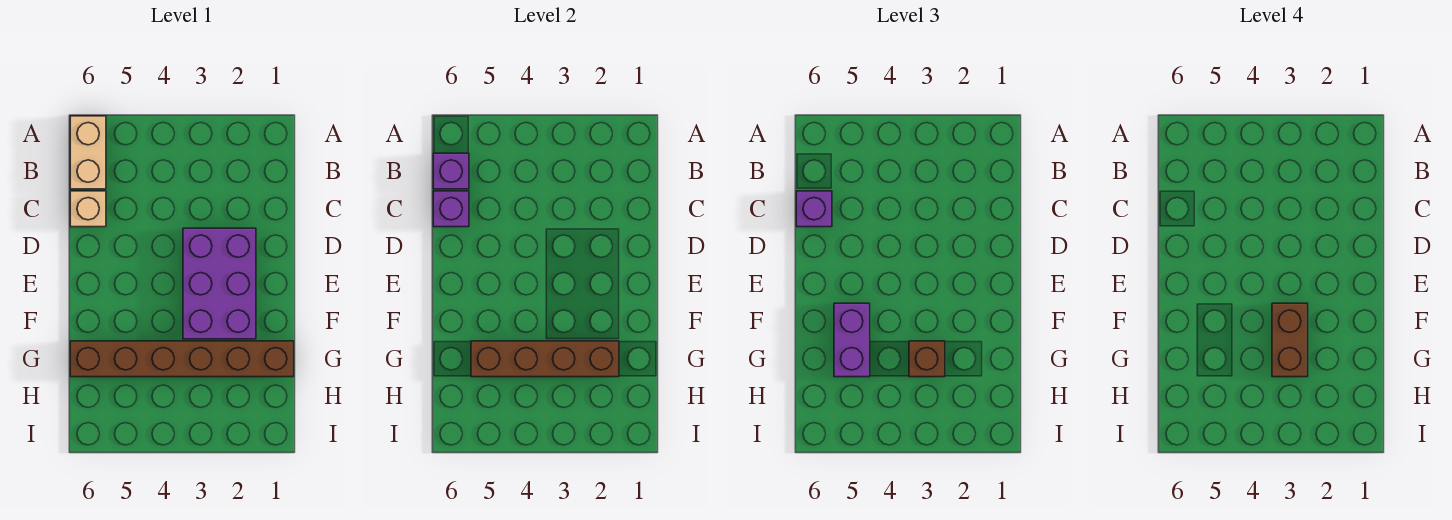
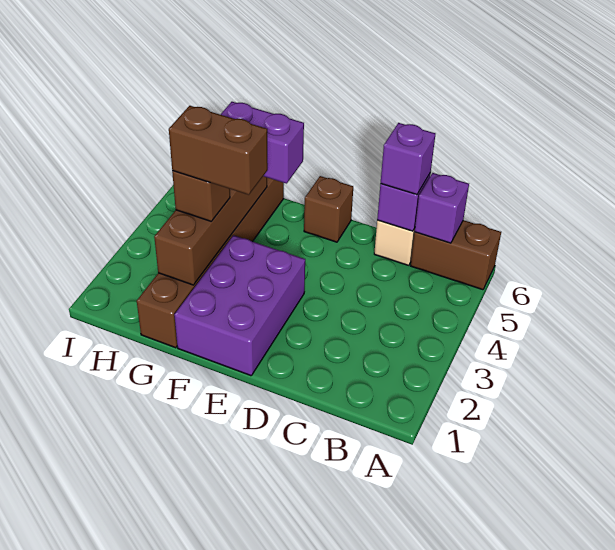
tan 1x2 brick [70,116,106,189] -> brown 1x2 brick [411,220,501,290]
purple 2x3 brick [183,228,256,339] -> purple 2x3 brick turned to [174,235,305,376]
none -> brown 1x1 brick [304,176,353,242]

